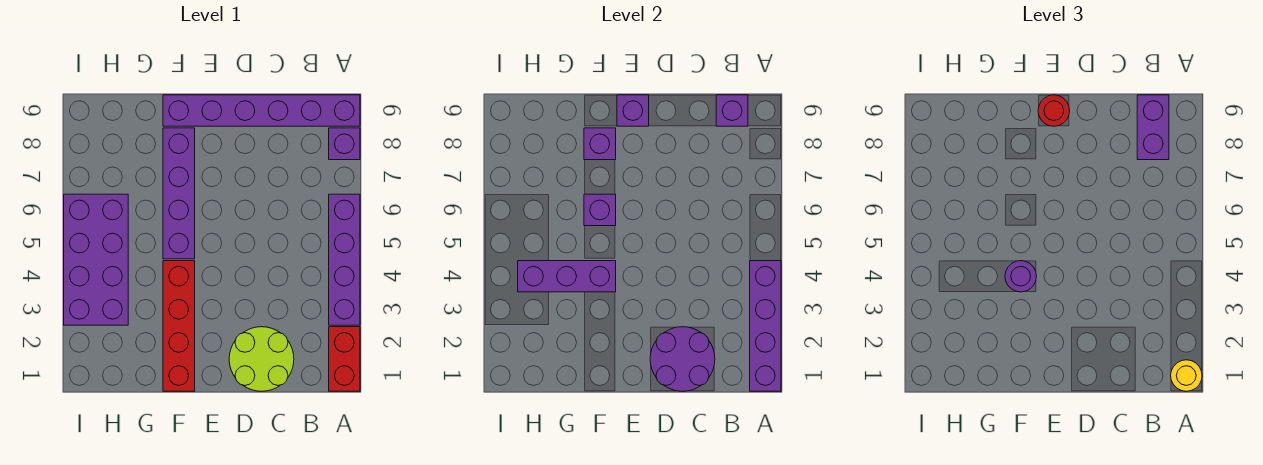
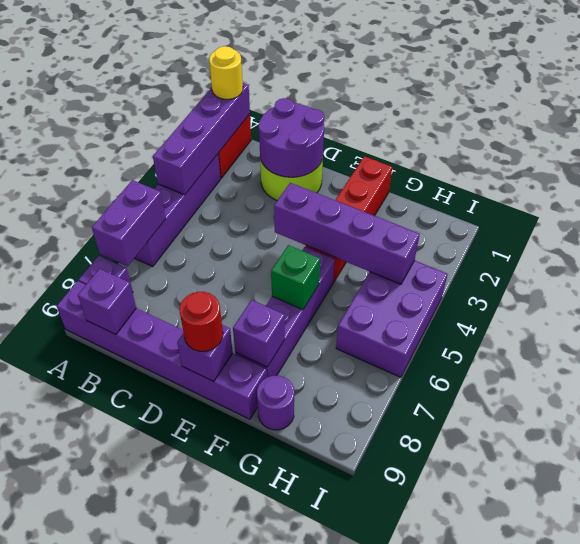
purple 1x2 brick [1137,95,1169,160] -> purple 1x2 brick moved to [92,180,166,266]
purple 1x3 brick [518,261,616,292] -> purple 1x4 brick [274,183,420,284]
purple 1x1 round brick [1005,261,1037,292] -> purple 1x1 round brick moved to [257,376,294,430]
purple 1x1 brick [584,194,616,226] -> green 1x1 brick [271,245,320,310]
purple 2x4 brick [64,194,128,325] -> purple 2x3 brick [336,261,448,377]

